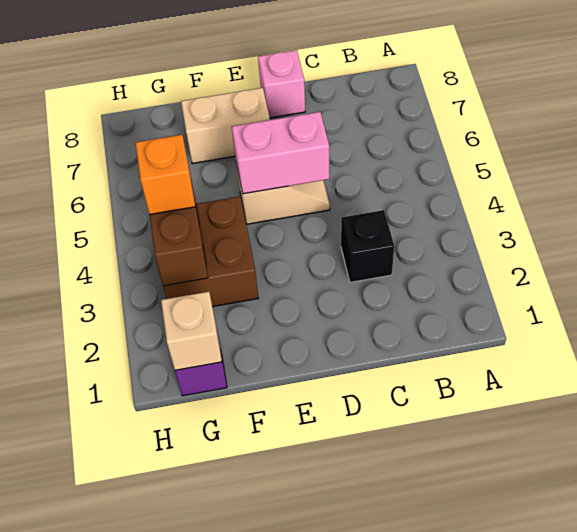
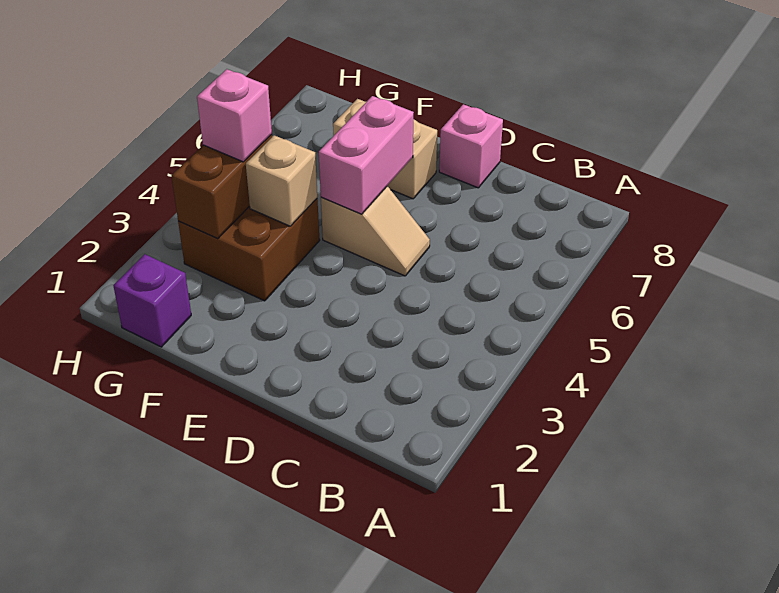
black 1x1 brick [341,210,394,282] -> none
pink 1x2 brick [232,112,329,194] -> pink 1x2 brick turned to [319,96,414,214]
tan 1x1 brick [161,292,222,370] -> tan 1x1 brick moved to [246,135,317,226]
orange 1x1 brick [136,135,195,215] -> pink 1x1 brick [197,69,272,162]

